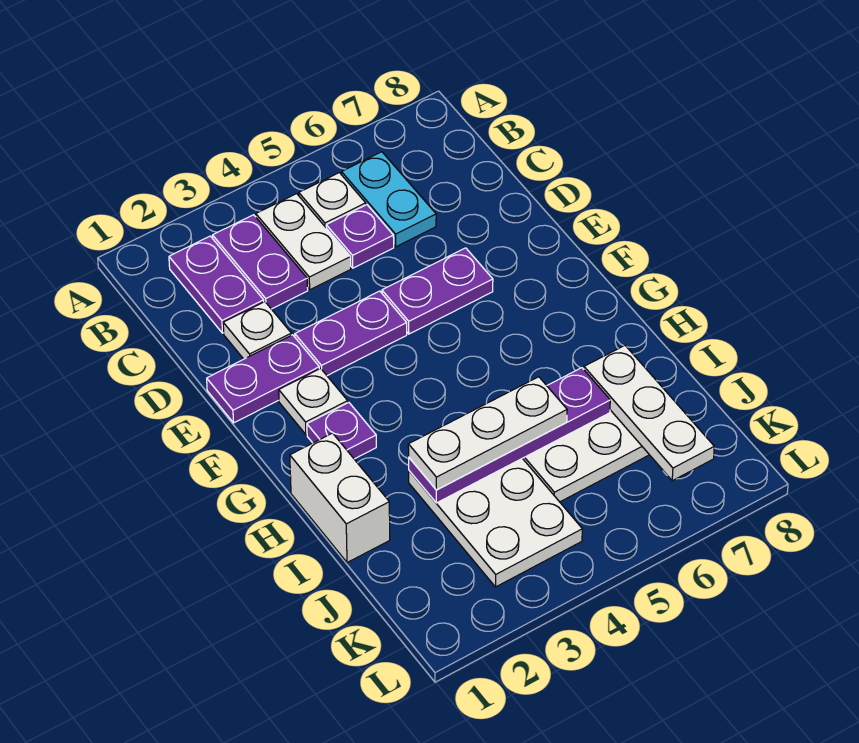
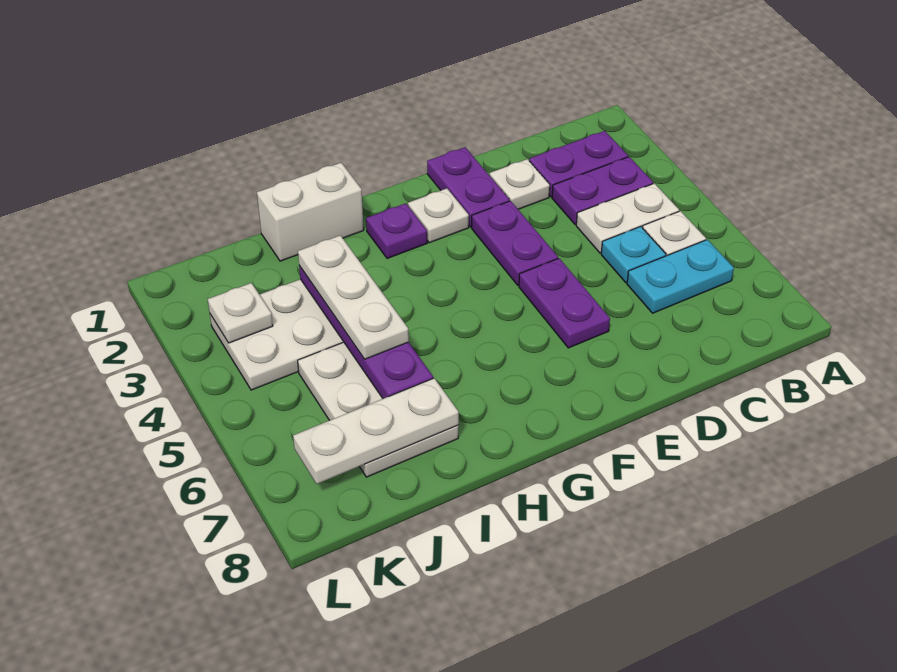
purple 1x1 plate [326,205,394,268] -> cyan 1x1 plate [601,226,666,283]
none -> white 1x1 plate [208,283,273,343]

